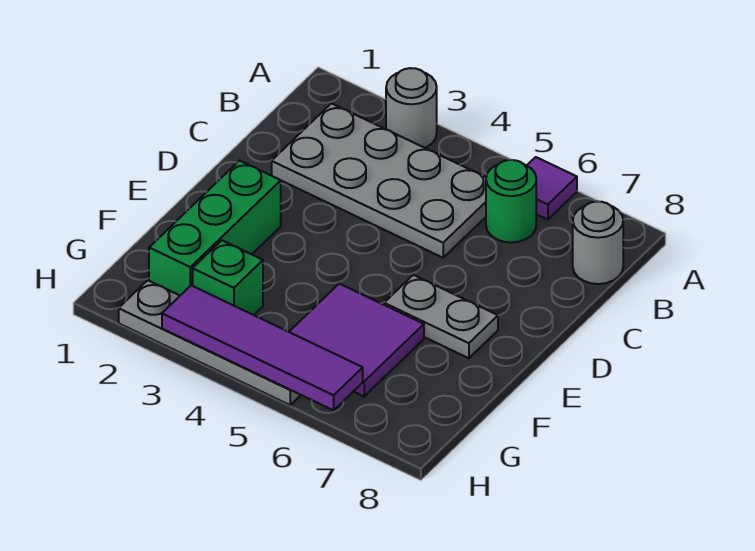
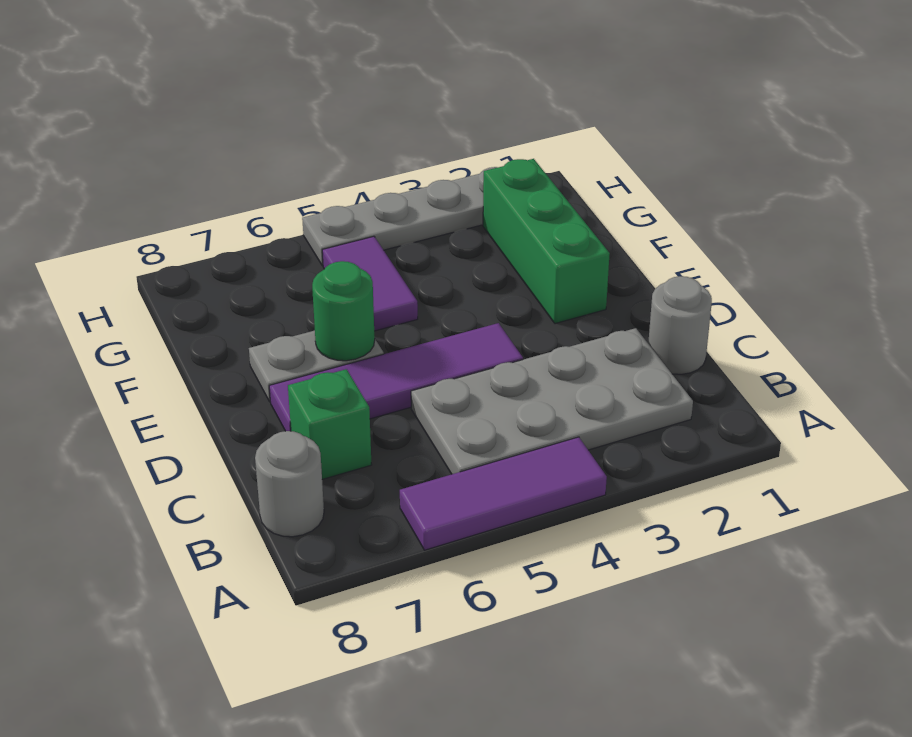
grey 1x1 round brick [386,68,437,148] -> grey 1x1 round brick moved to [648,276,712,374]
purple 1x1 tile [527,157,577,220] -> purple 1x3 tile [400,437,607,550]
green 1x1 round brick [486,160,536,242] -> green 1x1 round brick moved to [312,261,375,361]
purple 2x2 tile [289,284,424,396] -> purple 1x2 tile [322,236,418,331]
green 1x1 brick [193,240,263,315] -> green 1x1 brick moved to [288,369,372,479]
purple 1x4 tile [162,285,363,410] -> purple 1x4 tile moved to [269,323,523,431]

